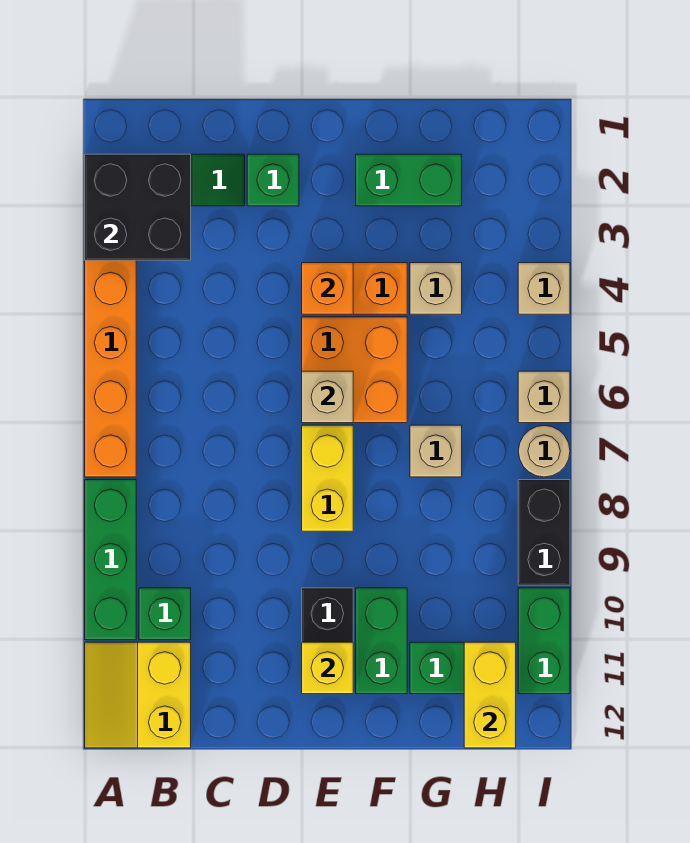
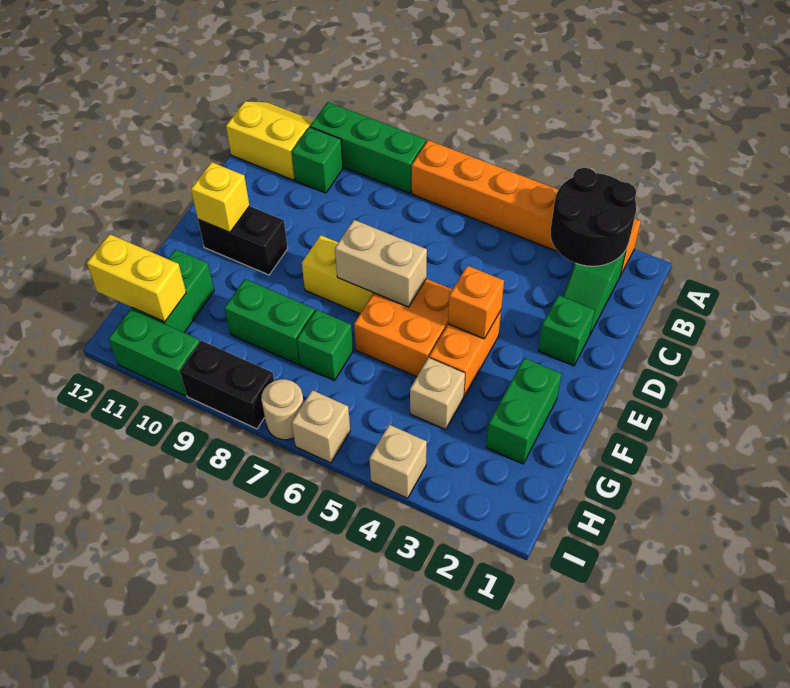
black 2x2 brick [85,154,191,260] -> black 2x2 round brick [551,168,636,266]
tan 1x1 brick [302,371,353,423] -> tan 1x2 brick [335,220,427,307]
green 1x2 brick [356,588,407,694] -> green 1x2 brick moved to [225,279,315,365]
tan 1x1 brick [410,425,462,477] -> green 1x1 brick [297,310,353,381]

